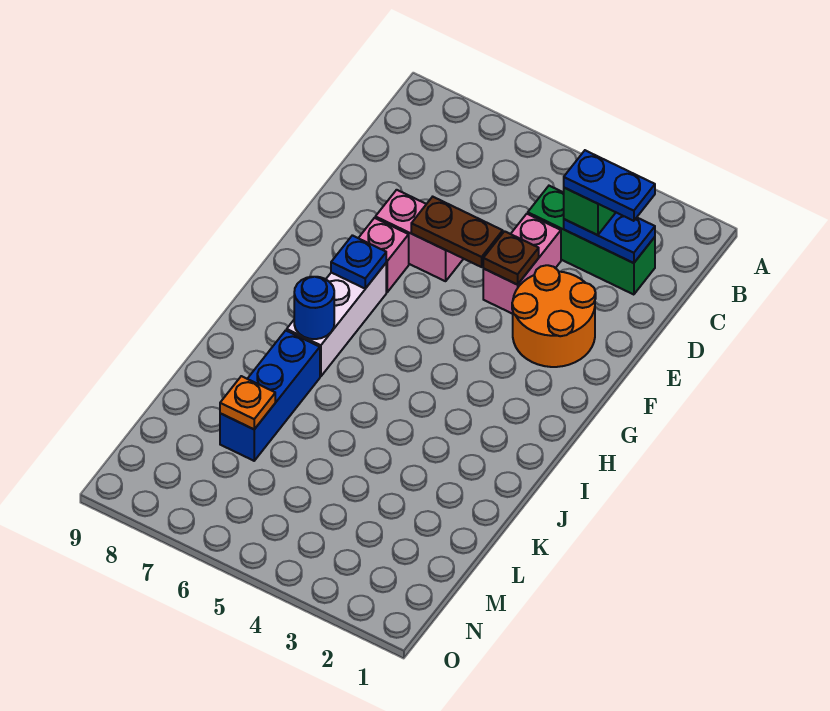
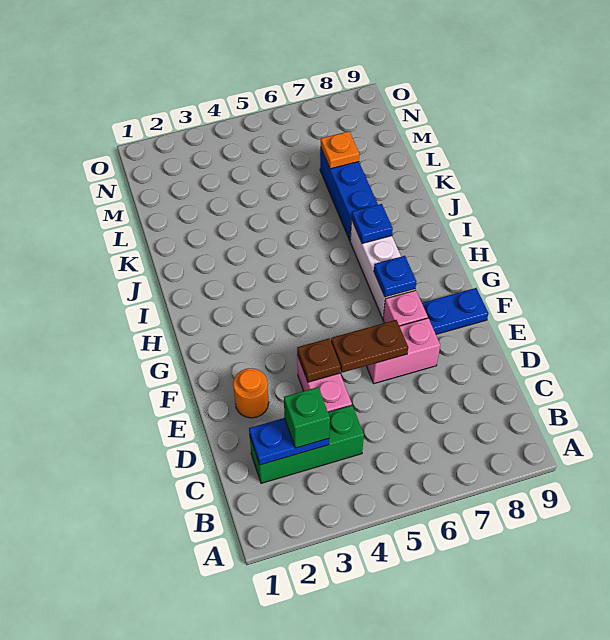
blue 1x2 plate [564,150,655,221] -> blue 1x2 plate moved to [422,288,488,334]
orange 2x2 round brick [512,265,596,367] -> orange 1x1 round brick [233,368,269,418]
blue 1x1 round brick [294,277,334,339] -> blue 1x1 plate [352,204,393,244]

